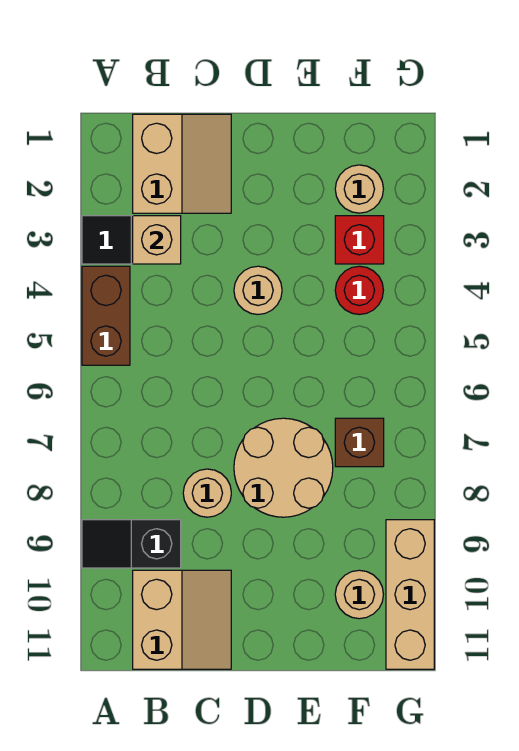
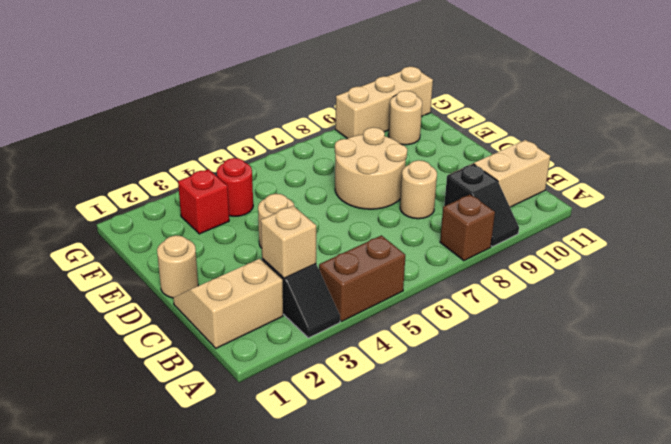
tan 1x1 round brick [335,165,383,213] -> tan 1x1 round brick moved to [157,235,198,298]
brown 1x1 brick [335,418,384,467] -> brown 1x1 brick moved to [440,194,495,261]

